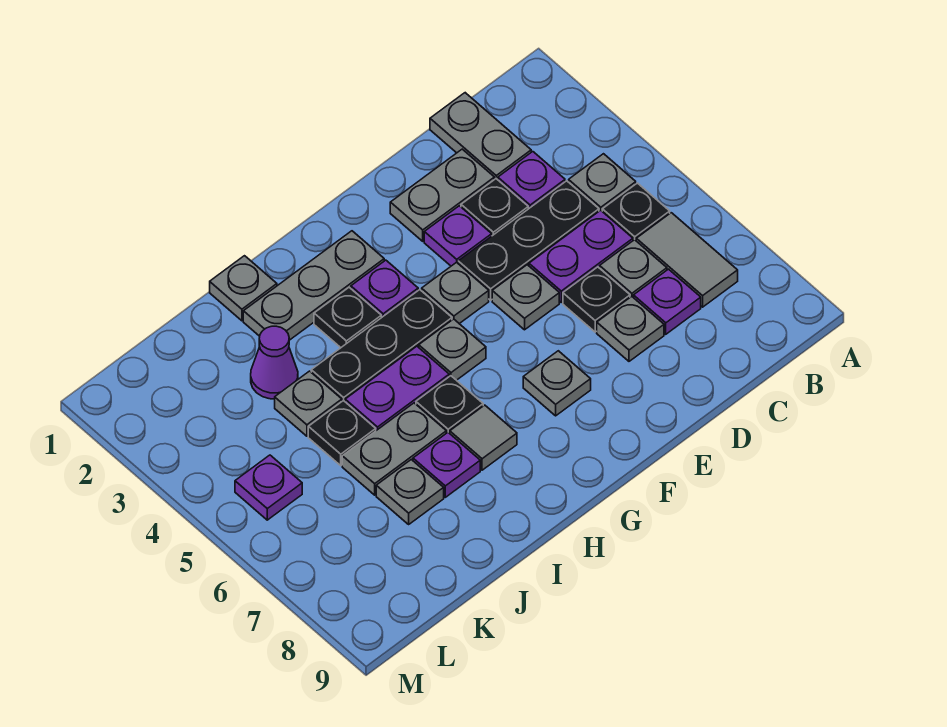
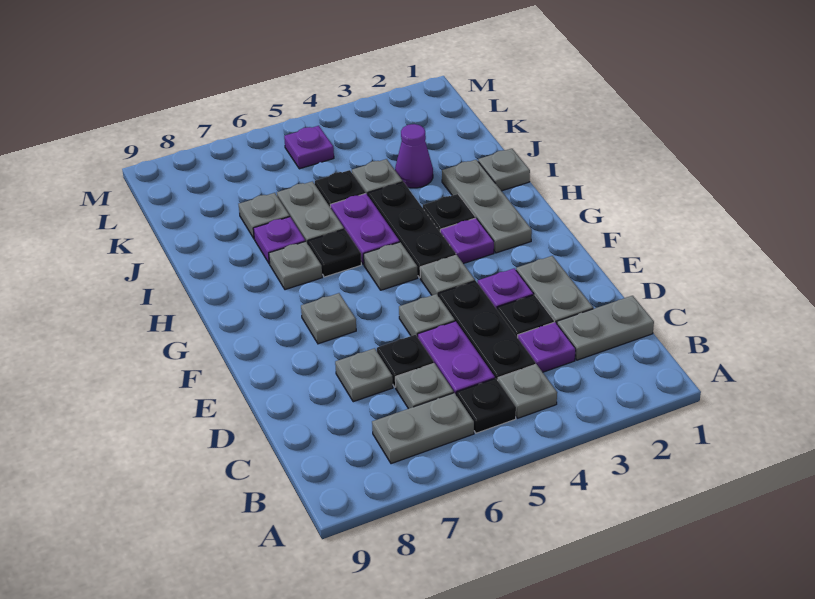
grey 1x2 tile [636,213,738,307] -> grey 1x2 plate [372,393,474,464]
purple 1x1 plate [634,269,701,334] -> none
grey 1x1 tile [450,405,517,470] -> grey 1x1 plate [269,241,322,290]

